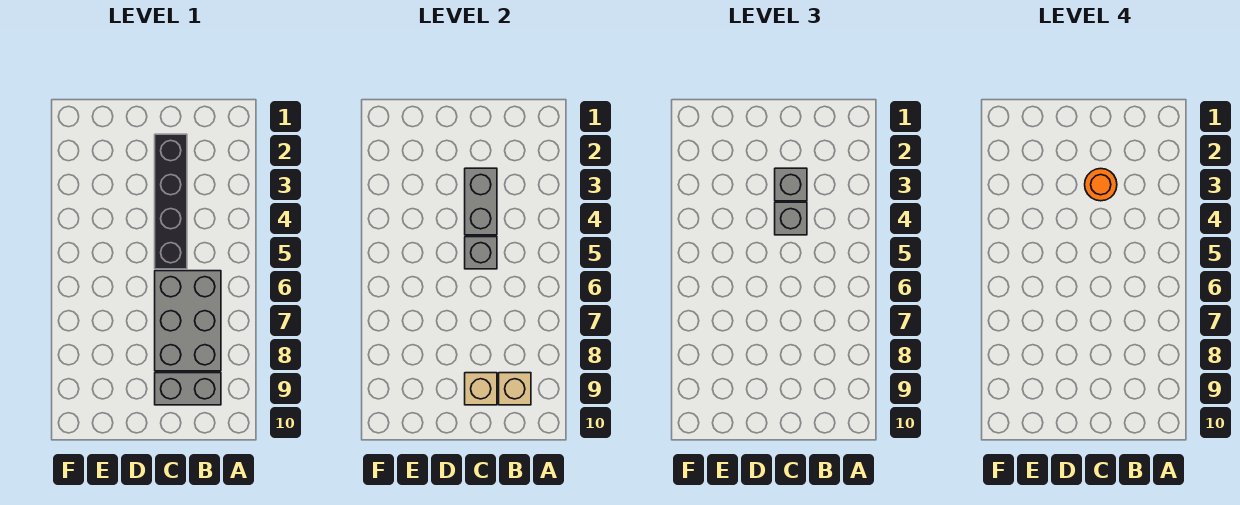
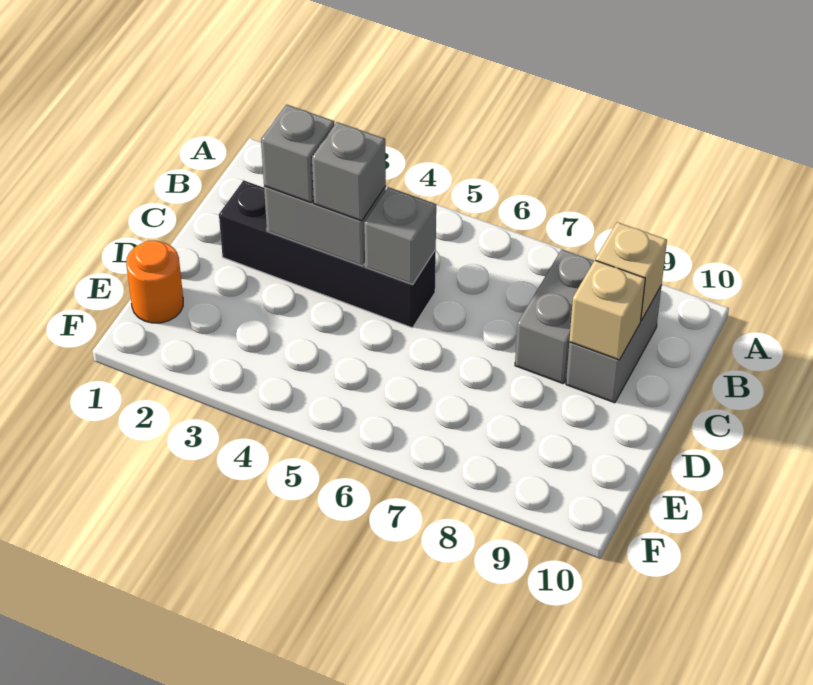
grey 2x3 brick [155,271,221,371] -> grey 1x2 brick [515,250,594,383]
orange 1x1 round brick [1085,169,1117,201] -> orange 1x1 round brick moved to [126,240,183,323]

